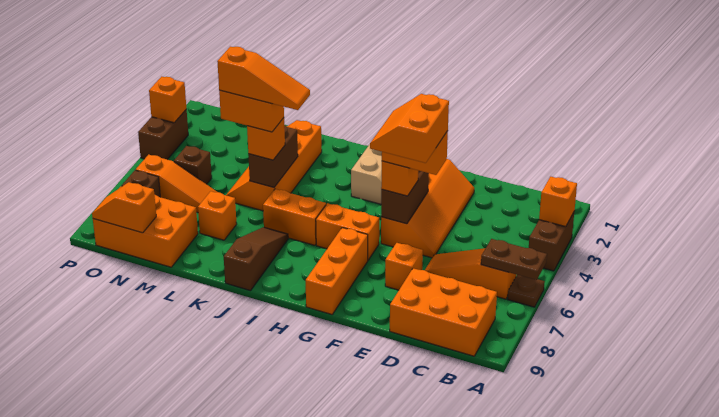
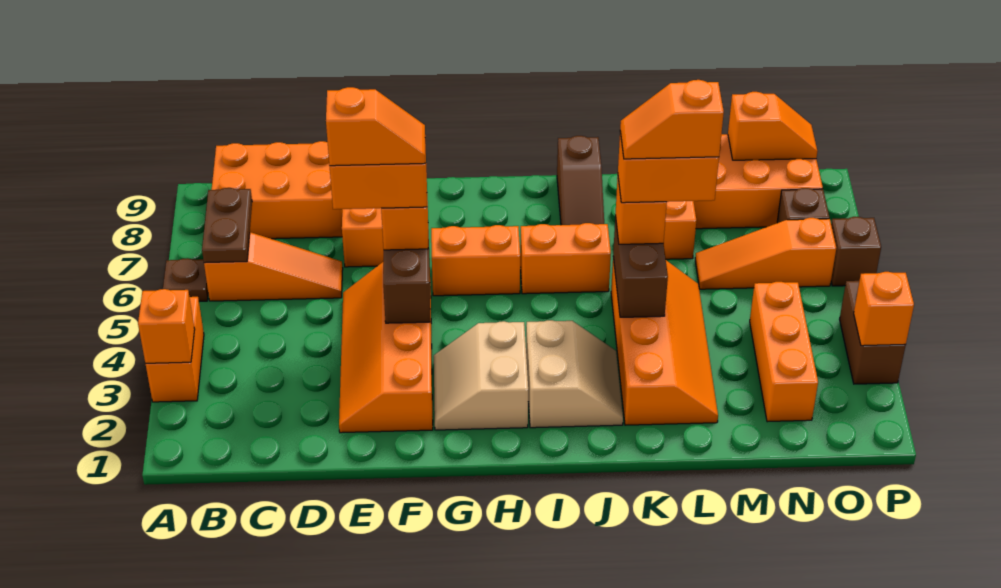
brown 1x2 brick [529,212,574,271] -> orange 1x2 brick [146,297,204,402]
brown 1x2 plate [481,239,547,280] -> brown 1x2 plate turned to [202,188,252,263]
orange 2x2 slope [370,94,449,163] -> orange 1x2 slope [326,87,425,166]
orange 1x3 brick [305,228,368,314] -> orange 1x3 brick moved to [750,282,818,422]
none -> tan 2x2 slope [526,320,623,428]
orange 1x3 slope [217,47,310,110] -> orange 1x2 slope [620,80,724,159]
brown 1x1 brick [174,146,212,184] -> brown 1x1 brick moved to [831,217,881,286]

